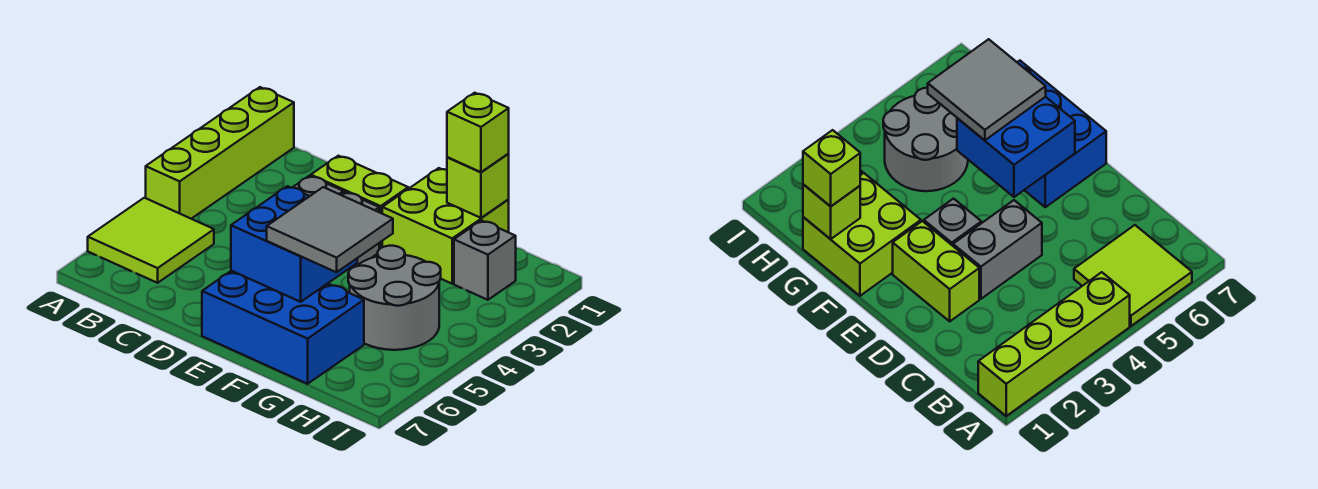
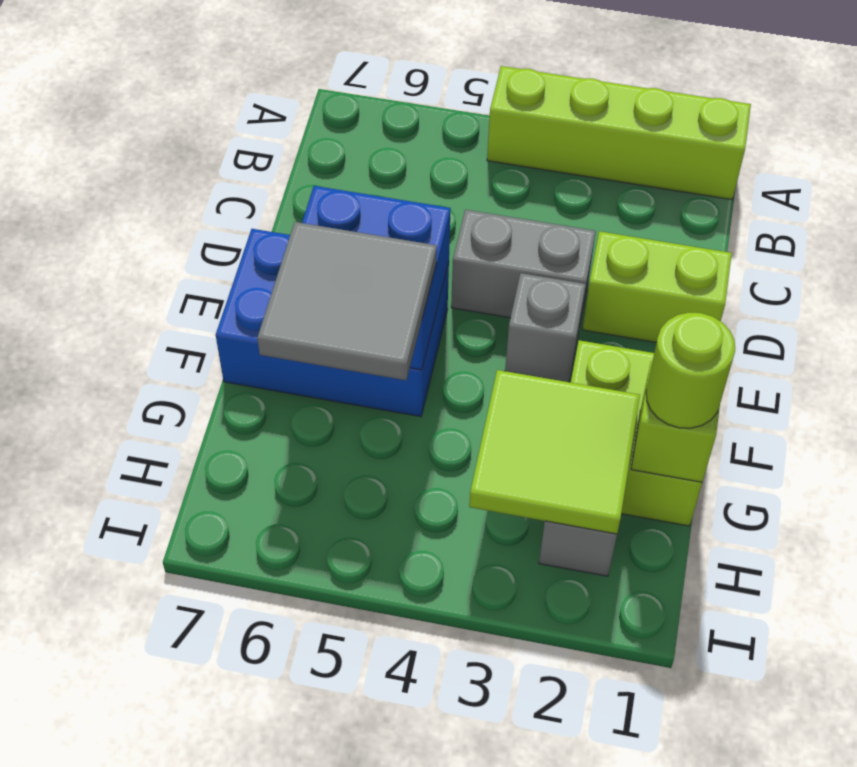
lime 2x2 tile [88,198,214,283] -> lime 2x2 tile moved to [469,370,640,534]
lime 1x2 brick [311,156,408,249] -> lime 1x2 brick turned to [583,231,732,343]
blue 2x3 brick [202,271,364,384] -> blue 2x3 brick turned to [216,229,449,417]
lime 1x1 brick [447,93,509,172] -> lime 1x1 round brick [646,313,735,428]
grey 2x2 round brick [348,246,441,350] -> none

